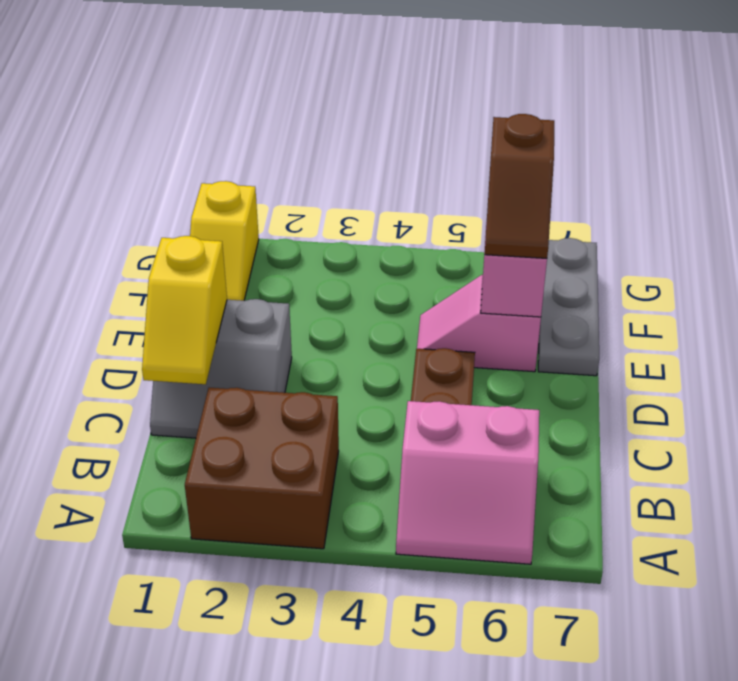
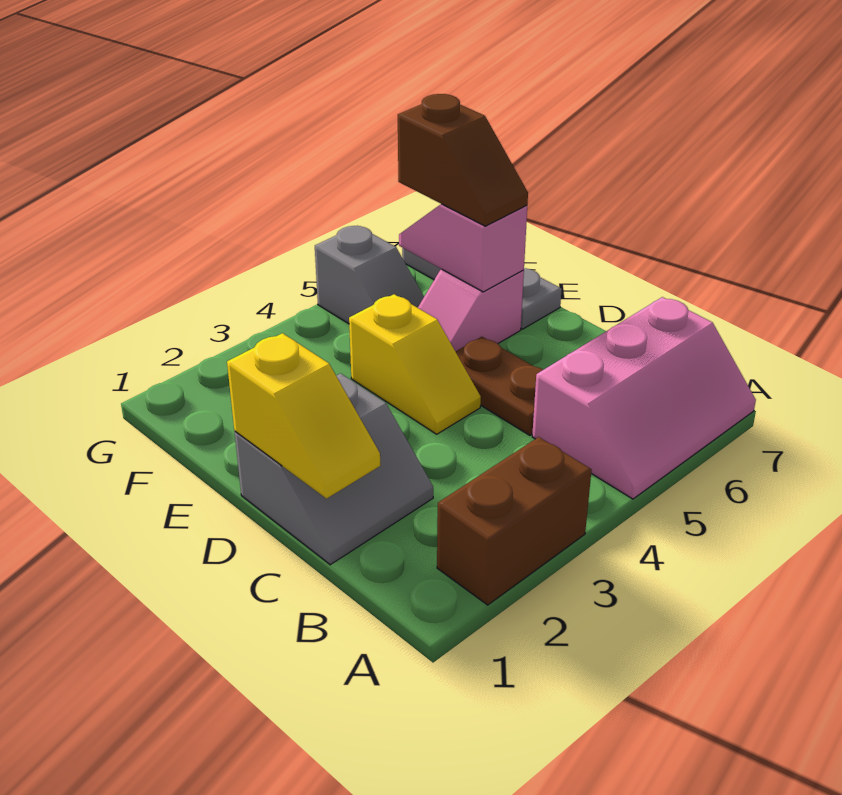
brown 2x2 brick [185,388,339,549] -> brown 1x2 brick [437,437,591,605]
pink 2x2 slope [396,401,539,564] -> pink 2x3 slope [532,297,756,499]
yellow 1x2 slope [190,181,259,301] -> yellow 1x2 slope moved to [349,294,481,434]
none -> grey 1x2 slope [315,226,424,324]

